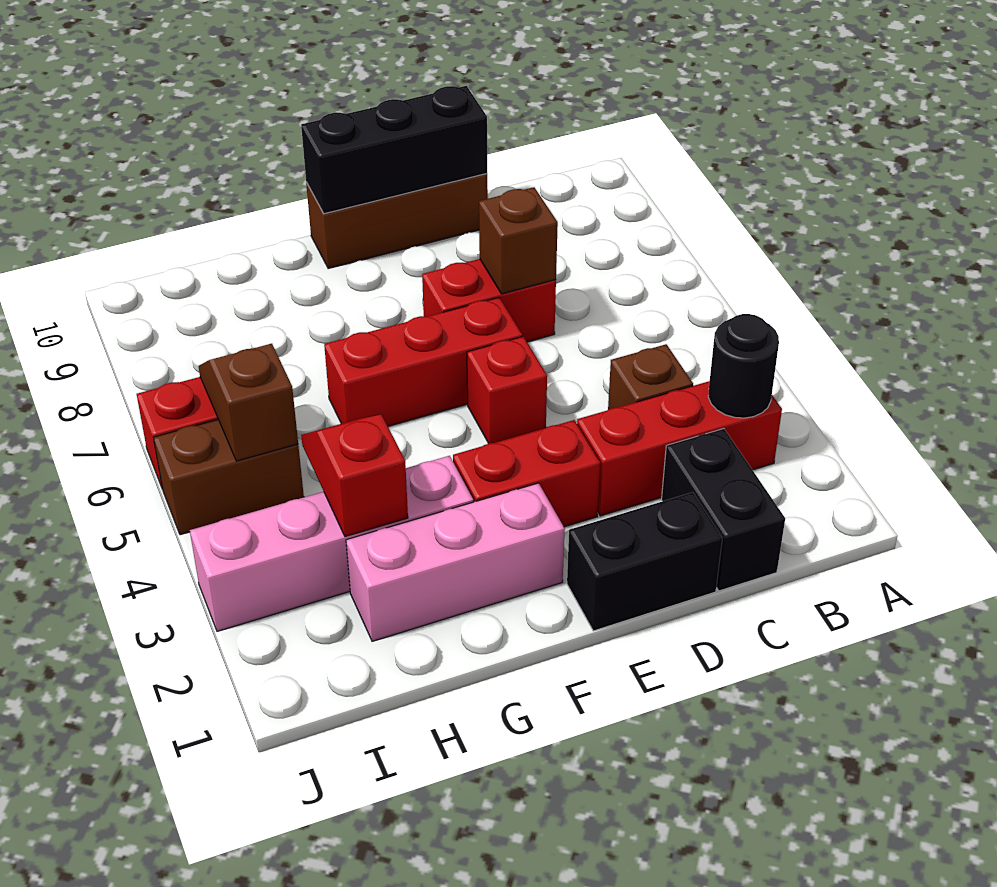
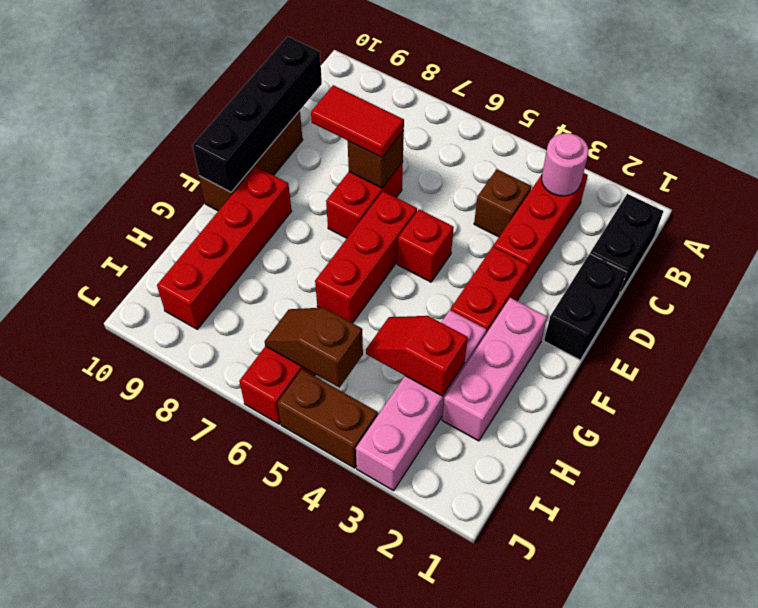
black 1x1 round brick [708,314,779,418] -> pink 1x1 round brick [542,133,588,196]
black 1x2 brick [662,429,785,591] -> black 1x2 brick turned to [590,194,663,297]
none -> red 1x2 tile [311,85,404,157]
black 1x3 brick [301,86,487,214] -> black 1x4 brick [192,36,322,192]
none -> red 1x4 brick [157,167,291,329]
brown 1x2 brick [153,420,304,535] -> brown 1x2 brick turned to [277,369,378,468]

